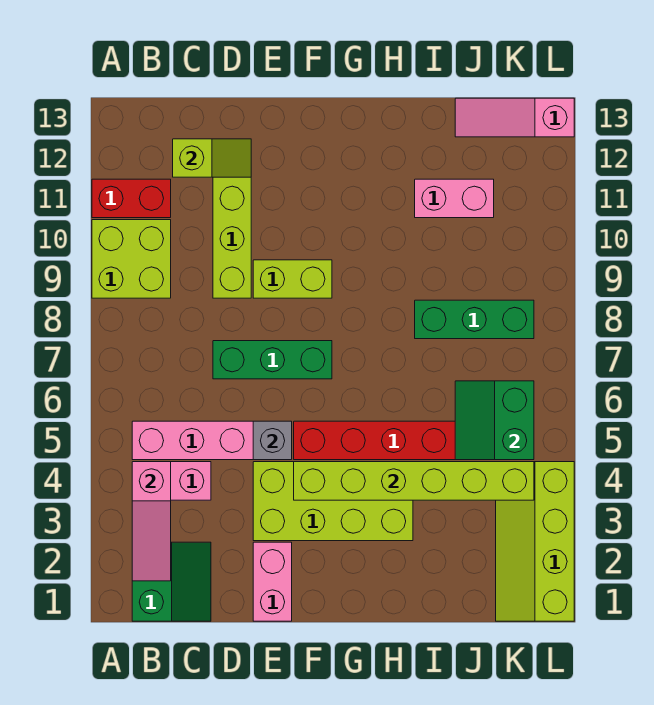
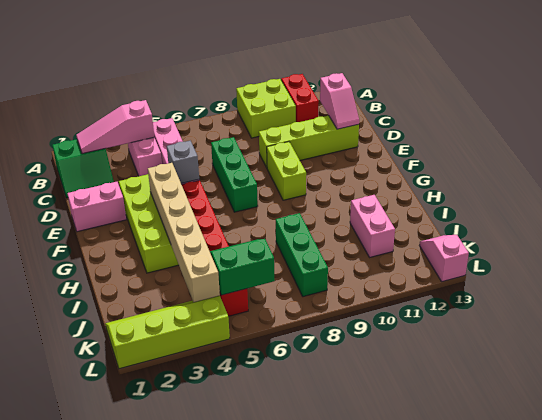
lime 1x2 slope [173,139,251,177] -> pink 1x2 slope [320,73,359,129]
lime 1x6 brick [294,462,534,500] -> tan 1x6 brick [148,163,220,302]
pink 1x3 slope [455,98,574,137] -> pink 1x2 slope [420,235,469,282]

